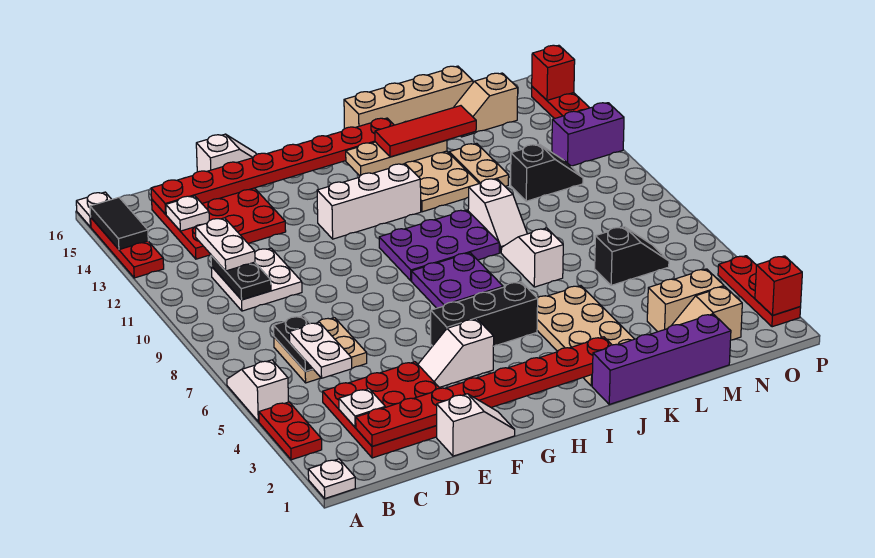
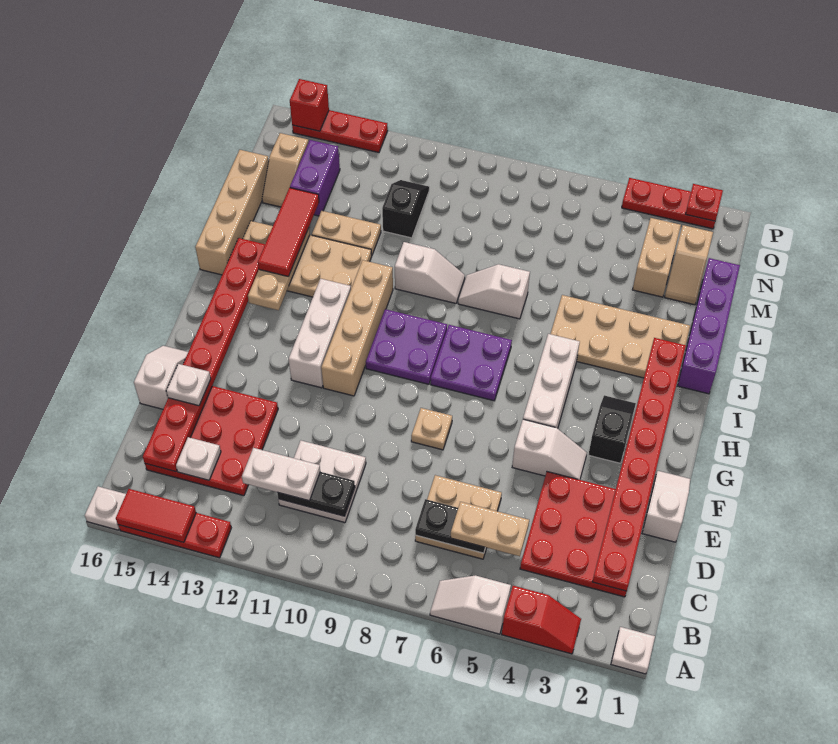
red 1x2 plate [259,402,322,460] -> red 1x2 slope [502,586,581,654]
black 1x2 tile [90,198,148,250] -> red 1x2 tile [116,489,196,542]
white 1x1 plate [339,389,385,427] -> white 1x1 plate moved to [166,364,211,406]
white 1x2 plate [289,322,352,378] -> tan 1x2 plate [451,502,529,556]
white 1x2 slope [418,319,494,387] -> white 1x2 slope turned to [512,419,587,480]
none -> tan 1x1 plate [411,408,452,450]
black 1x3 brick [431,282,538,346] -> white 1x3 brick [523,334,580,429]
none -> tan 1x4 brick [321,260,393,396]
purple 2x3 plate [379,210,499,281] -> purple 2x2 plate [366,309,447,384]
black 1x2 slope [595,227,669,285] -> black 1x2 slope moved to [588,395,636,463]
purple 1x2 brick [552,103,624,166] -> purple 1x2 brick moved to [290,140,340,216]
red 1x1 brick [755,256,802,315] -> red 1x1 plate [686,184,723,221]

